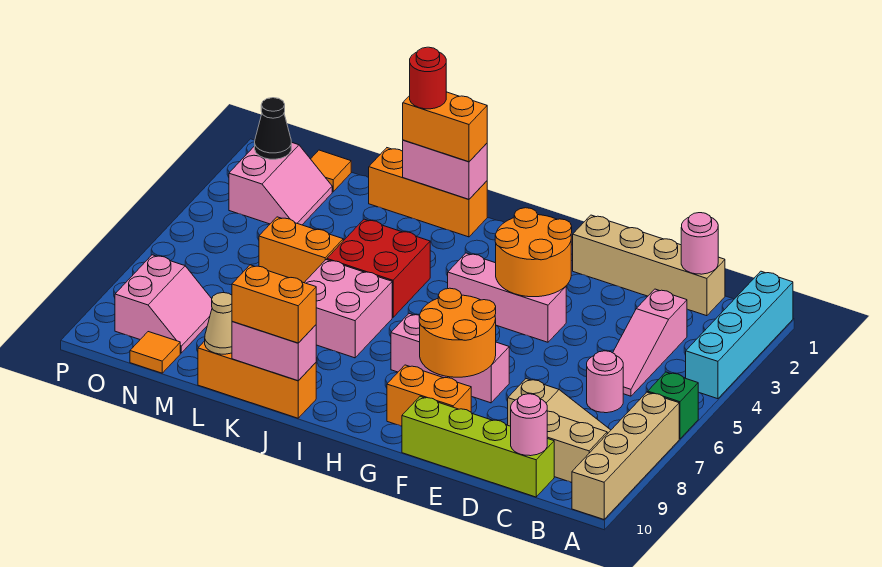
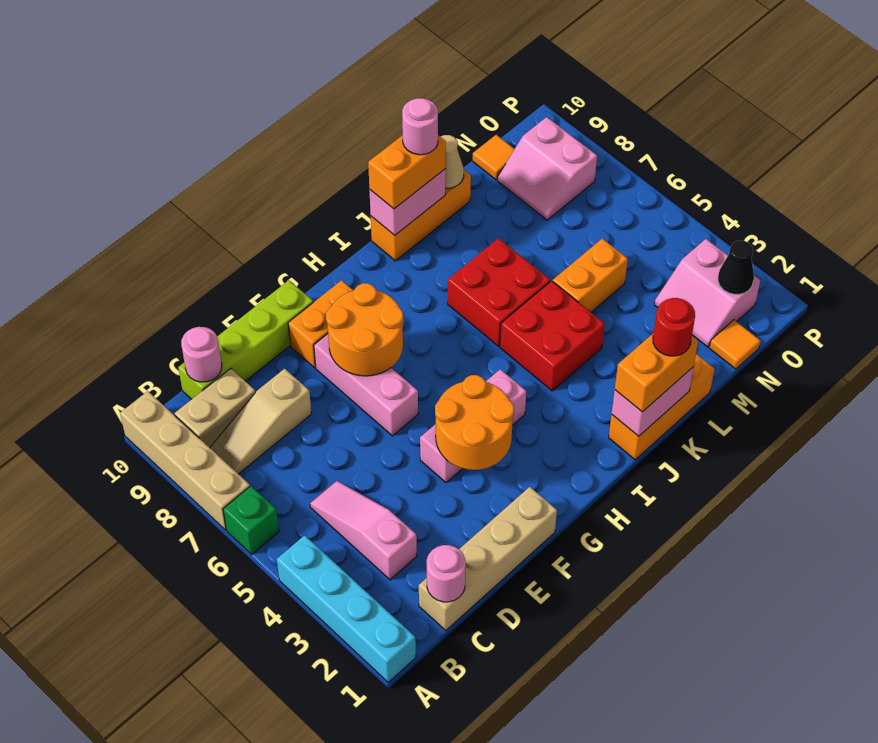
pink 1x1 round brick [587,351,623,413] -> pink 1x1 round brick moved to [402,98,438,155]
pink 1x3 brick [391,314,509,403] -> pink 1x3 brick turned to [314,334,418,436]
pink 2x2 brick [304,260,392,358] -> red 2x2 brick [448,238,550,346]

